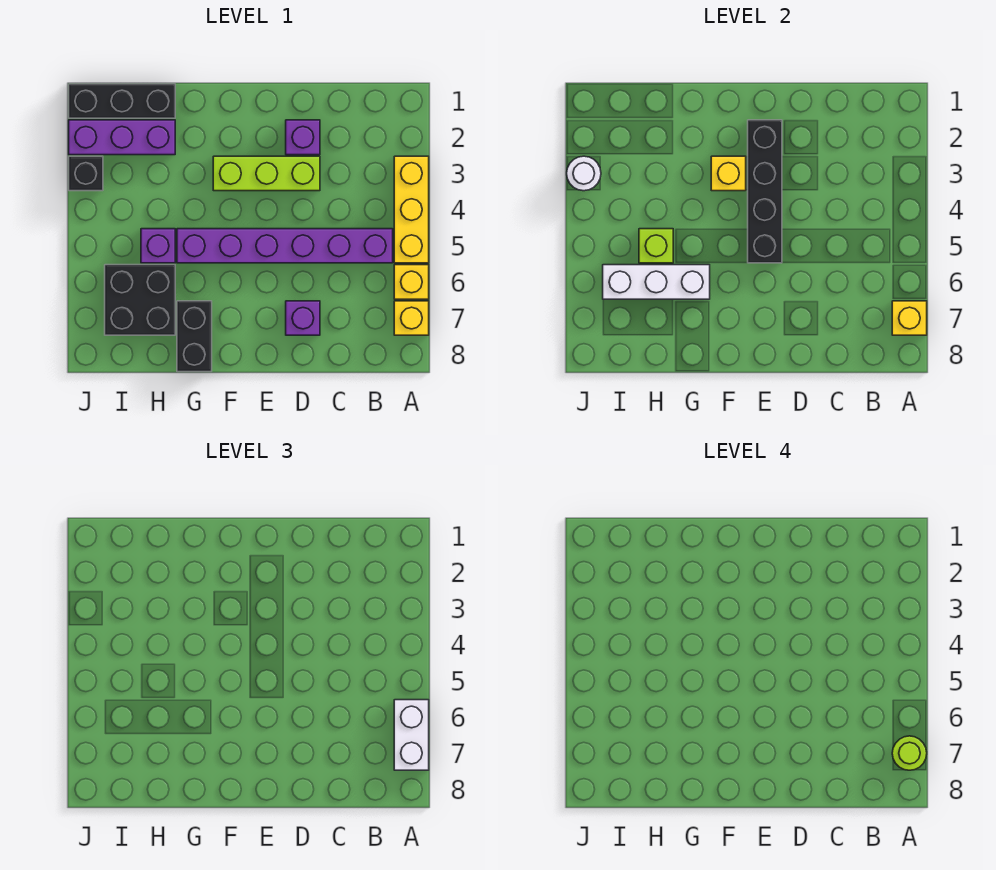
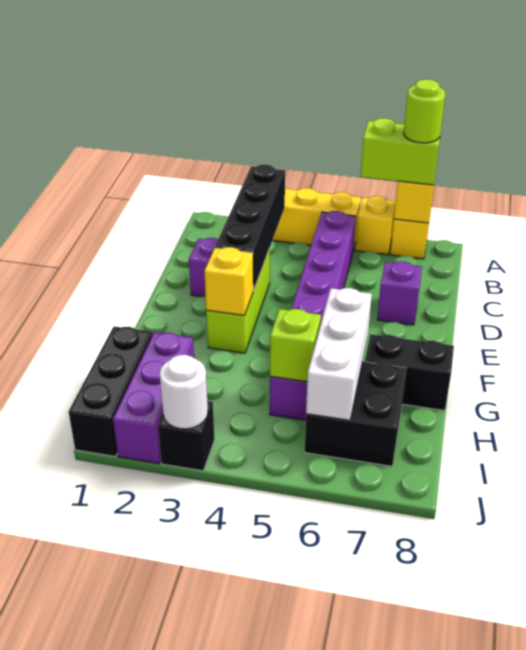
white 1x2 brick [394,700,429,770] -> lime 1x2 brick [360,118,440,185]
black 1x4 brick [748,120,782,263] -> black 1x4 brick turned to [215,165,285,291]

